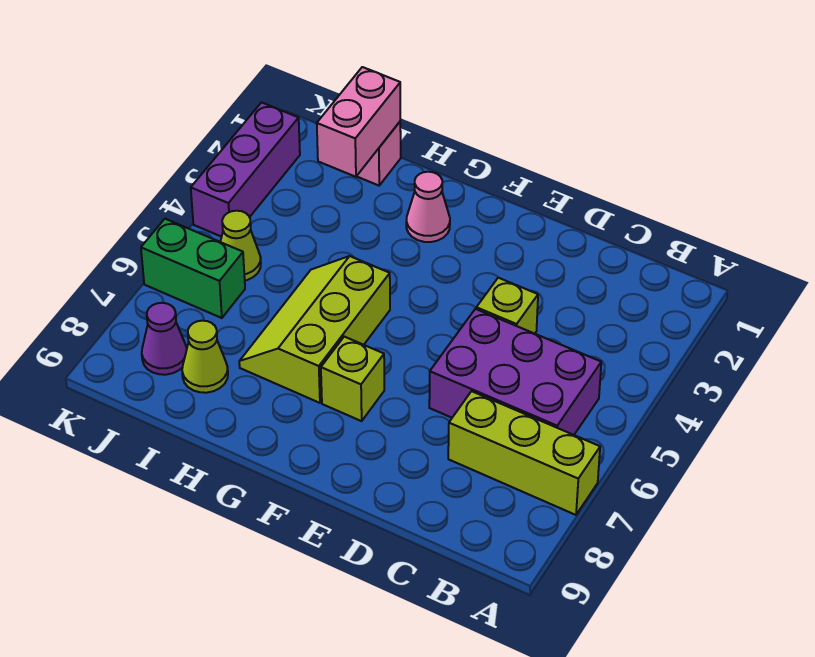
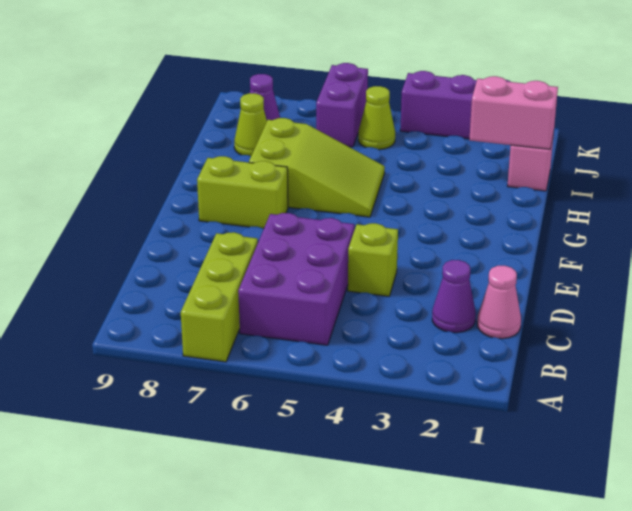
none -> purple 1x1 cone [432,260,476,333]
lime 1x1 brick [321,337,384,421] -> lime 1x2 brick [197,156,288,229]
pink 1x1 cone [406,172,450,242] -> pink 1x1 cone moved to [477,266,521,339]
lime 2x3 slope [239,256,390,403] -> lime 2x3 slope turned to [249,118,385,217]
green 1x2 brick [141,219,245,318] -> purple 1x2 brick [316,63,368,147]

